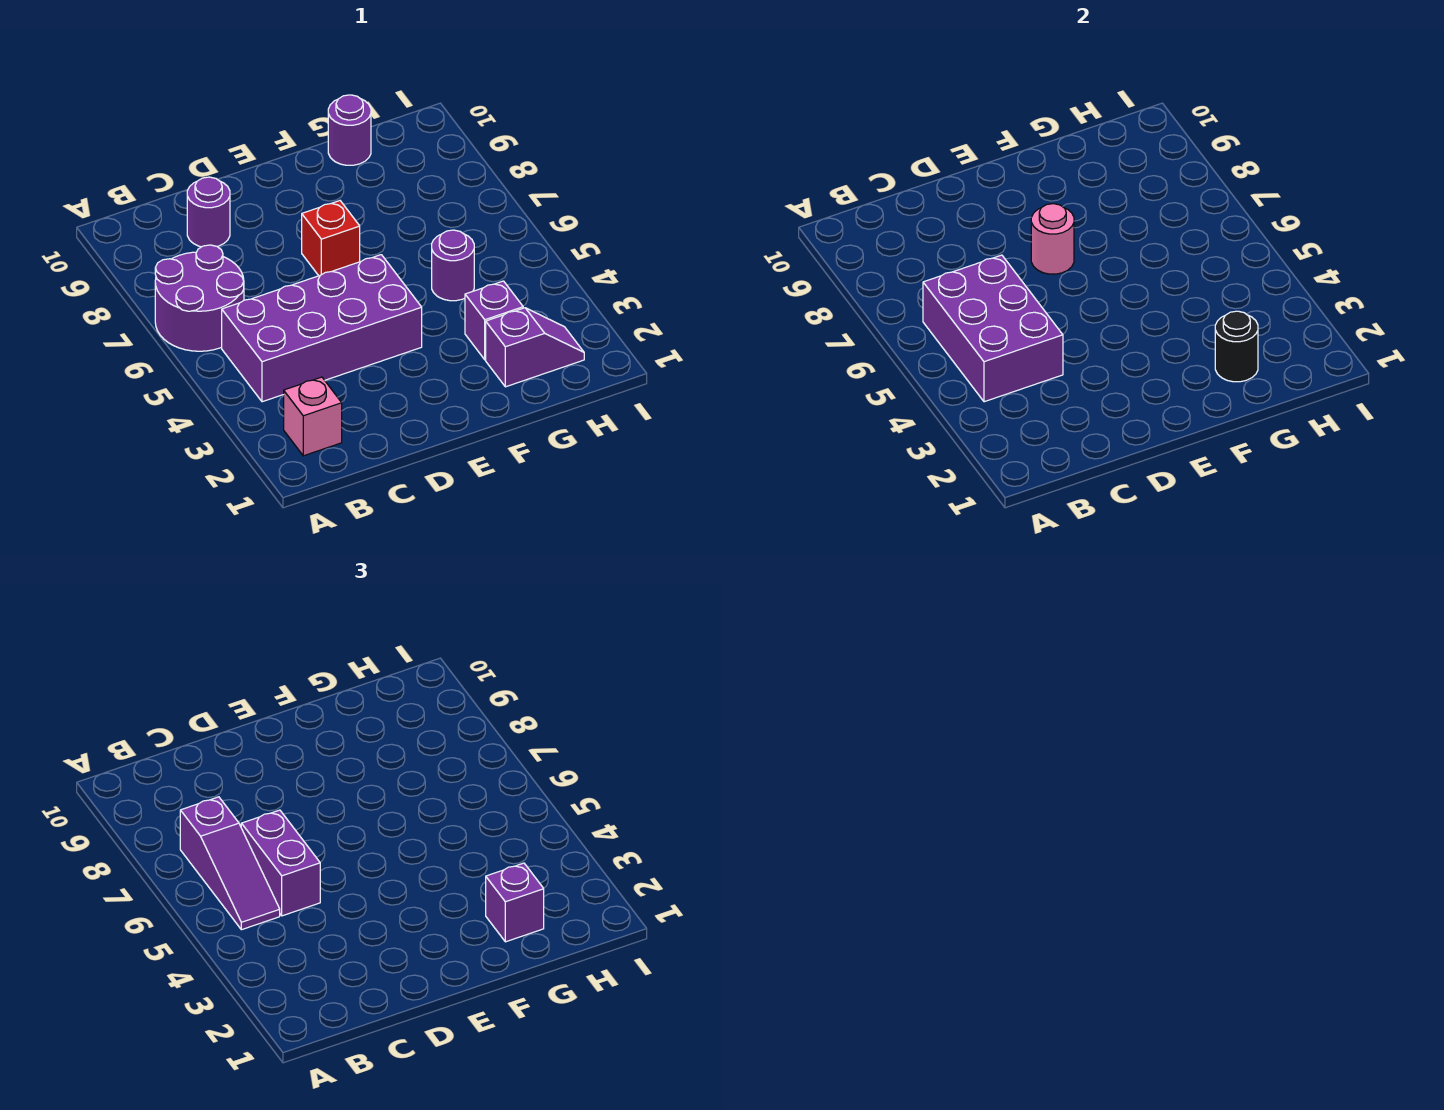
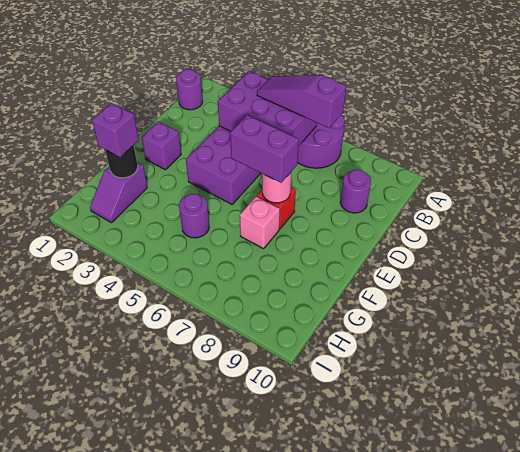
pink 1x1 brick [284,377,342,456] -> pink 1x1 brick moved to [240,196,280,249]
purple 1x2 brick [241,810,320,916] -> purple 1x2 brick moved to [230,115,299,183]
purple 1x1 brick [465,281,523,360] -> purple 1x1 brick moved to [142,122,181,170]
purple 1x1 round brick [328,95,371,165] -> purple 1x1 round brick moved to [176,69,203,110]

